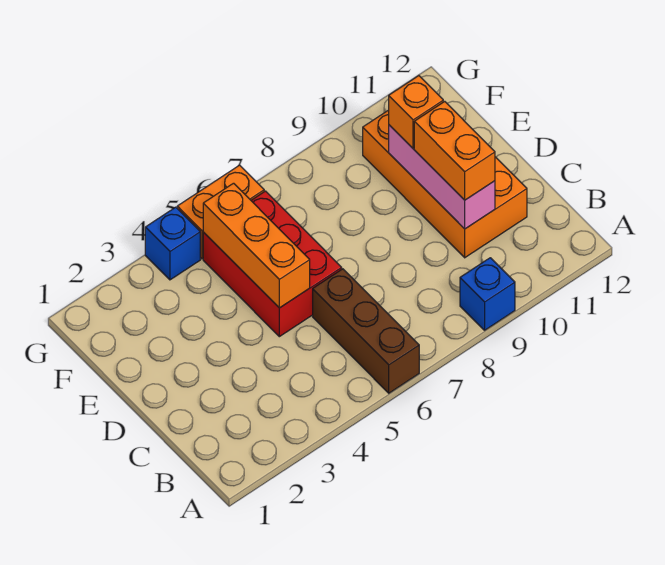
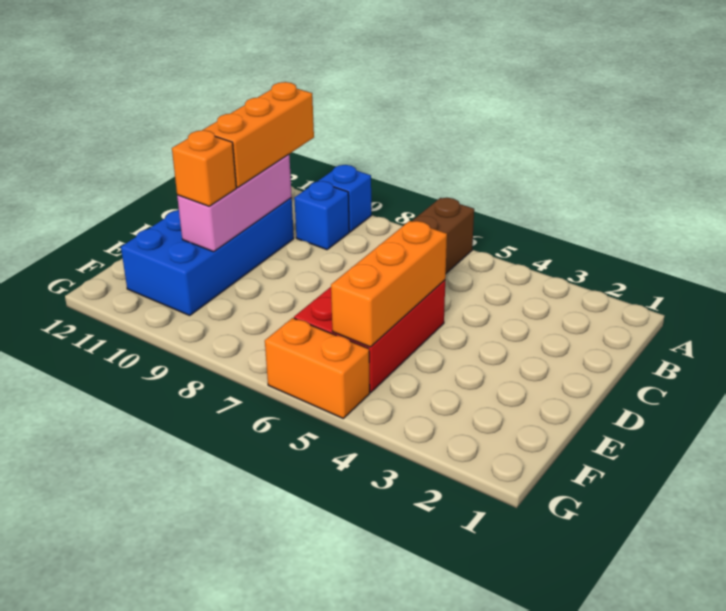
orange 2x4 brick [363,110,527,258] -> blue 2x4 brick [121,198,294,315]
orange 1x2 brick [414,101,495,200] -> orange 1x3 brick [203,82,314,188]
blue 1x1 brick [145,207,200,280] -> blue 1x1 brick moved to [294,181,349,250]

